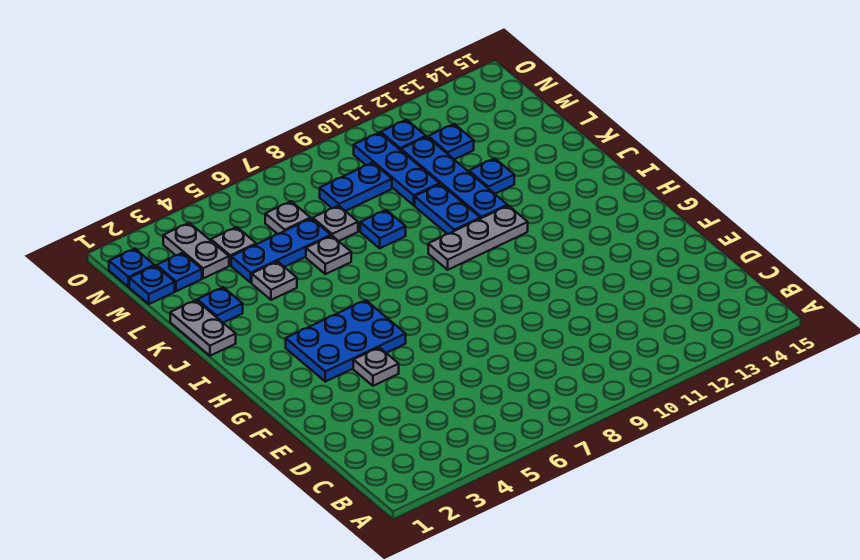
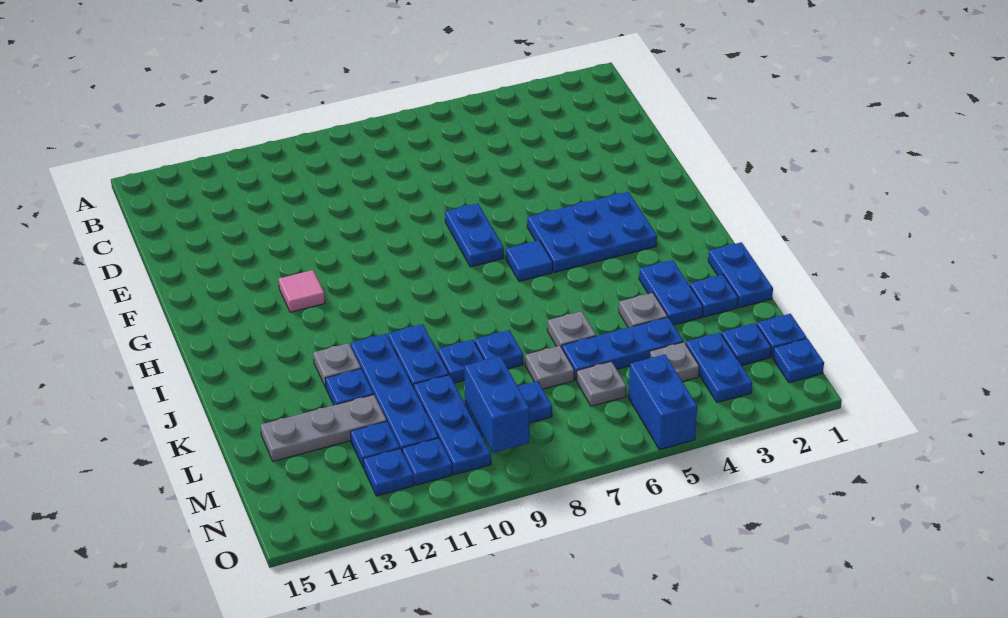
grey 1x1 plate [353,347,399,386] -> grey 1x1 plate moved to [313,343,361,387]
none -> blue 1x2 plate [445,203,504,267]
none -> pink 1x1 tile [279,270,325,312]
none -> blue 1x1 tile [506,240,553,281]
grey 1x3 plate [428,206,528,270] -> grey 1x3 plate moved to [261,395,386,461]
grey 1x2 plate [170,300,236,356] -> blue 1x2 plate [708,242,773,308]
none -> blue 1x2 plate [639,260,703,325]
none -> blue 1x1 plate [438,340,484,383]
grey 1x2 plate [163,223,229,278] -> blue 1x2 plate [686,333,752,403]
none -> blue 1x2 brick [465,356,530,453]
none -> blue 1x2 brick [628,354,697,450]
none -> blue 1x1 plate [363,449,414,496]

